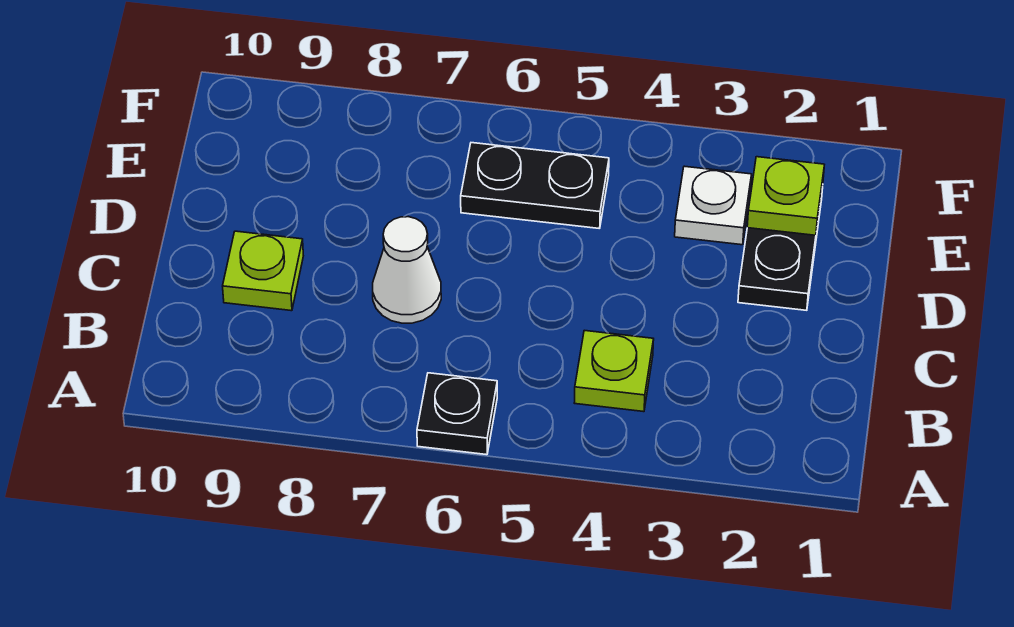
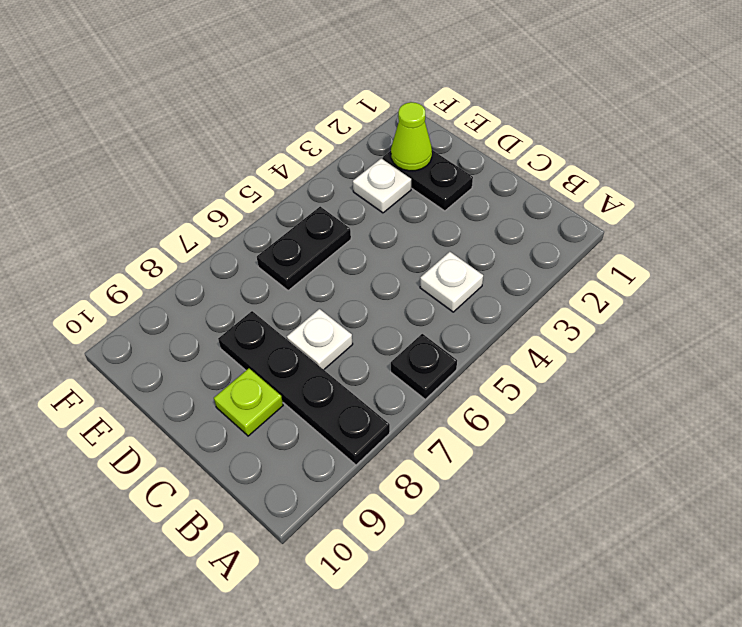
none -> black 1x4 plate [218,311,390,465]
lime 1x1 plate [574,330,654,412] -> white 1x1 plate [420,252,483,312]
white 1x1 cone [373,217,441,323] -> white 1x1 plate [287,309,353,370]
lime 1x1 plate [747,157,824,235] -> lime 1x1 cone [391,102,432,171]

